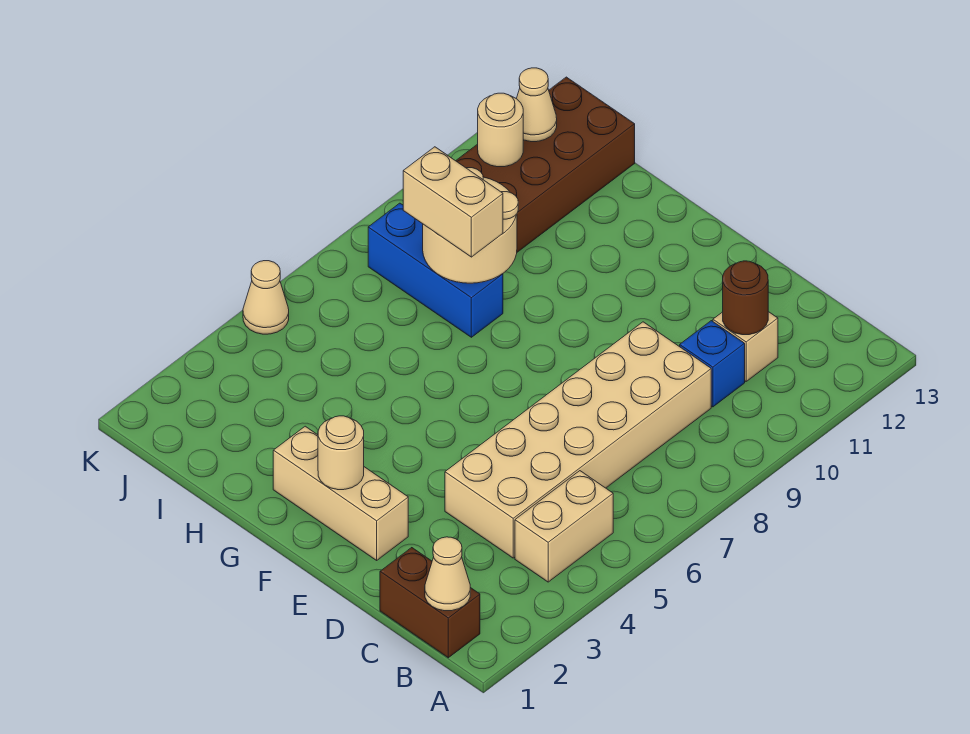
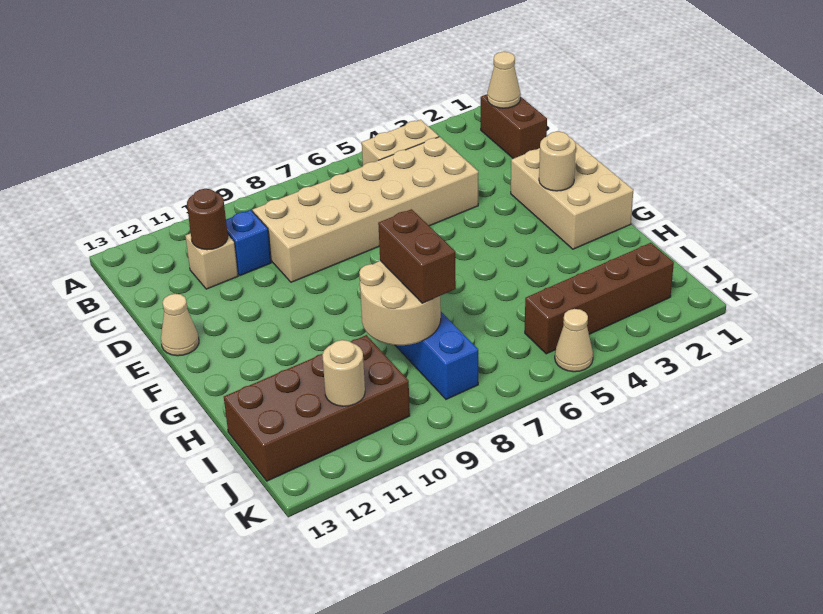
tan 1x3 brick [273,426,408,560] -> tan 2x3 brick [511,142,633,249]
tan 1x2 brick [403,147,503,257] -> brown 1x2 brick [378,209,456,303]
none -> brown 1x4 brick [525,243,674,354]
tan 1x1 cone [516,68,557,142] -> tan 1x1 cone moved to [161,294,199,356]

